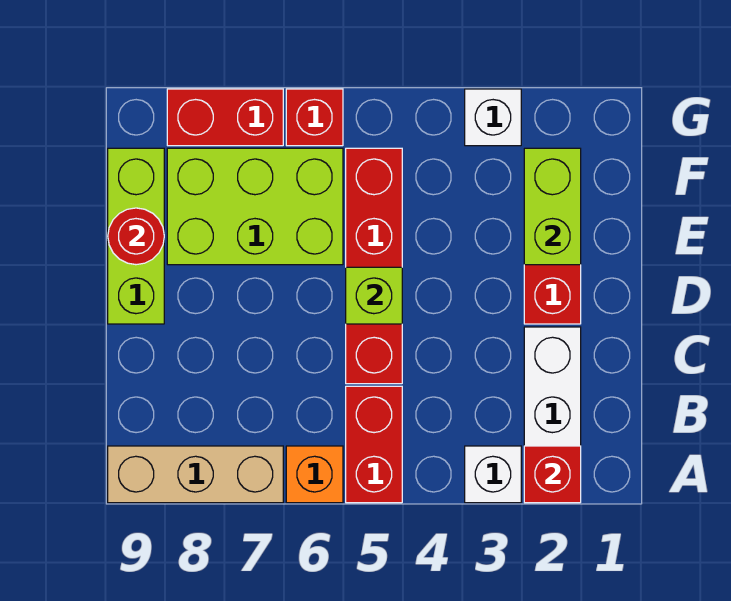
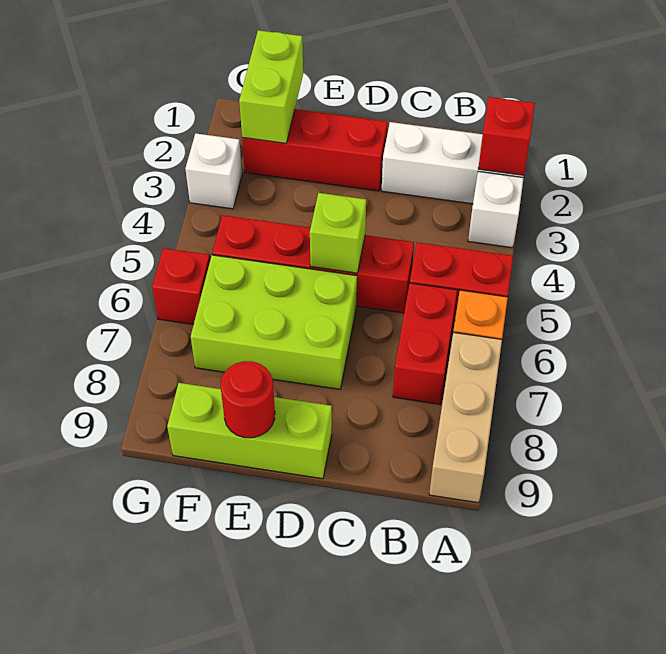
lime 1x2 brick [524,148,581,265] -> lime 1x2 brick turned to [239,30,303,143]
lime 2x3 brick [167,148,343,265] -> lime 2x3 brick turned to [191,255,357,389]
red 1x2 brick [167,89,283,146] -> red 1x2 brick moved to [393,283,457,404]

